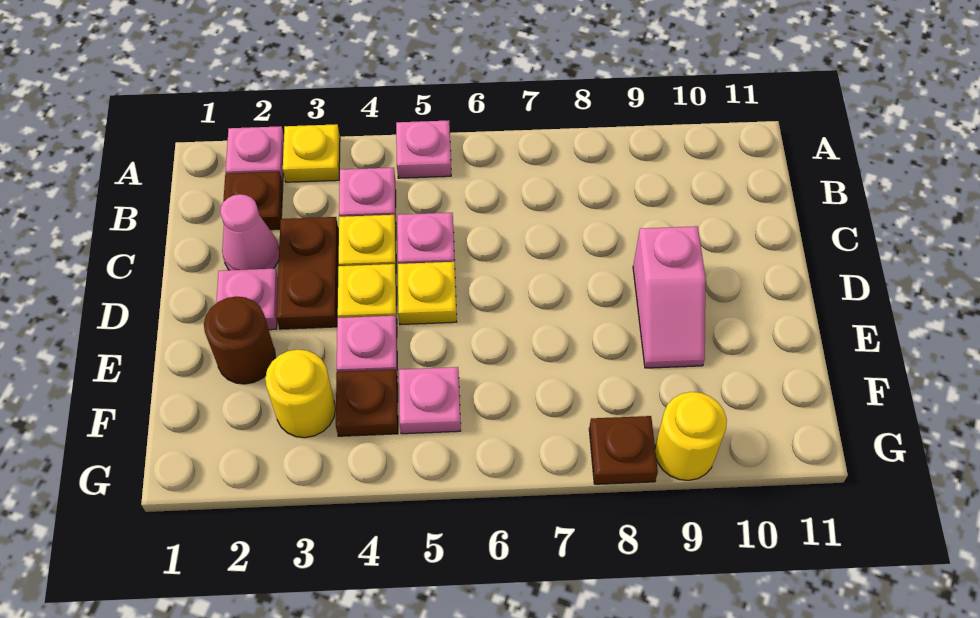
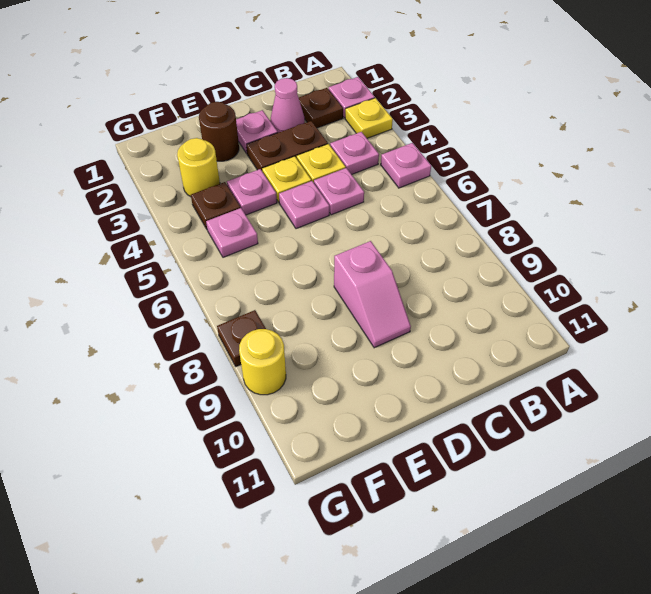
yellow 1x1 plate [398,262,457,325] -> pink 1x1 plate [279,181,329,229]
pink 1x2 slope [633,226,705,368] -> pink 1x2 slope turned to [334,241,411,348]

